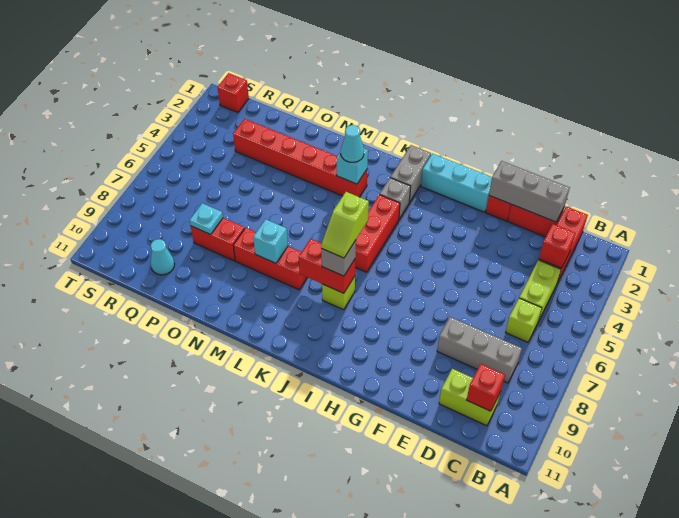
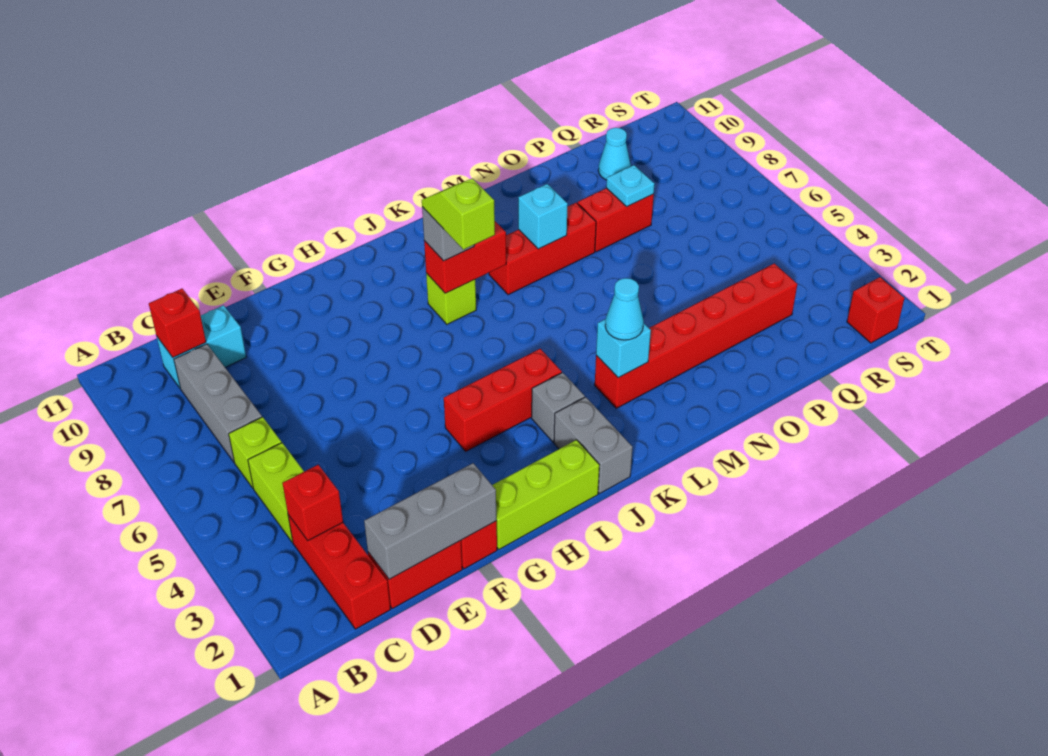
grey 1x3 brick [437,317,522,383] -> grey 1x3 brick turned to [174,344,262,462]
lime 1x2 brick [439,369,501,426] -> cyan 1x2 brick [157,305,246,388]
cyan 1x3 brick [421,153,492,212] -> lime 1x3 brick [492,440,599,549]
red 1x3 brick [355,195,400,272] -> red 1x3 brick turned to [444,349,562,451]

